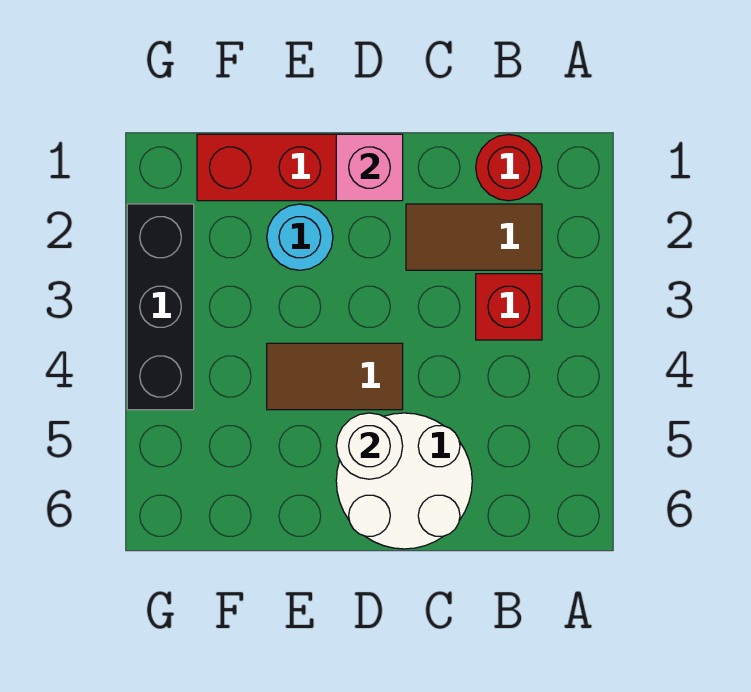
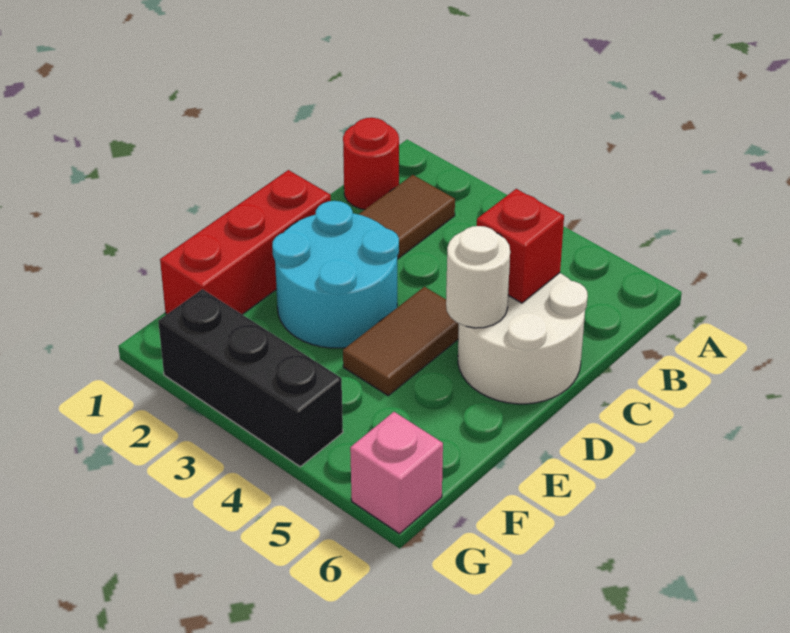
red 1x1 brick [476,274,542,340] -> red 1x1 brick moved to [477,189,564,303]
pink 1x1 brick [336,134,403,201] -> pink 1x1 brick moved to [350,412,443,534]
cyan 1x1 round brick [267,204,333,270] -> cyan 2x2 round brick [272,201,399,348]

